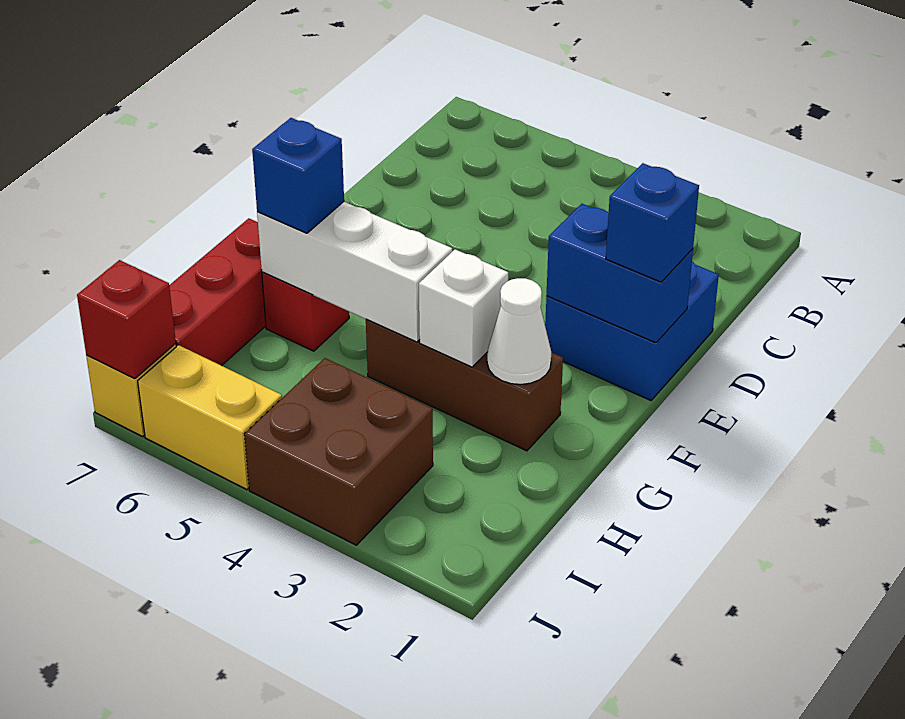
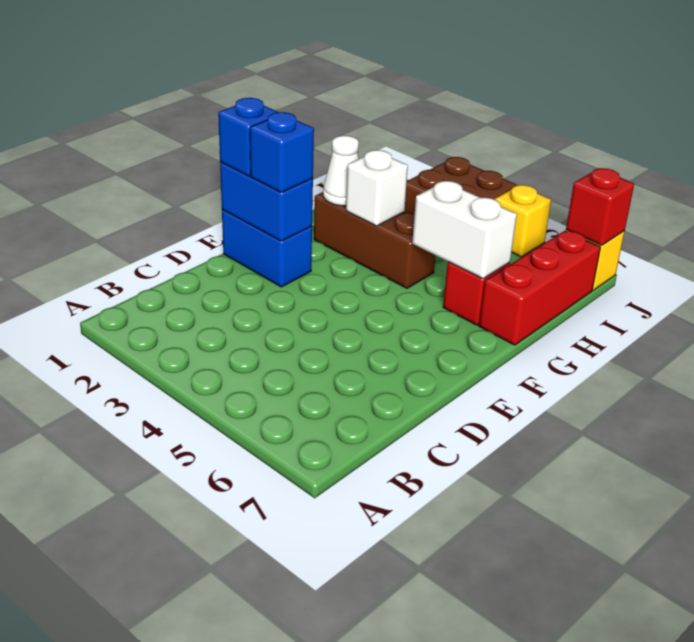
blue 2x2 brick [545,262,719,400] -> blue 1x2 brick [222,209,312,287]
white 1x3 brick [257,202,452,342] -> white 1x2 brick [412,181,517,279]
blue 1x1 brick [252,118,344,233] -> blue 1x1 brick moved to [250,112,314,192]
yellow 1x2 brick [138,345,282,490] -> yellow 1x1 brick [495,185,551,257]

